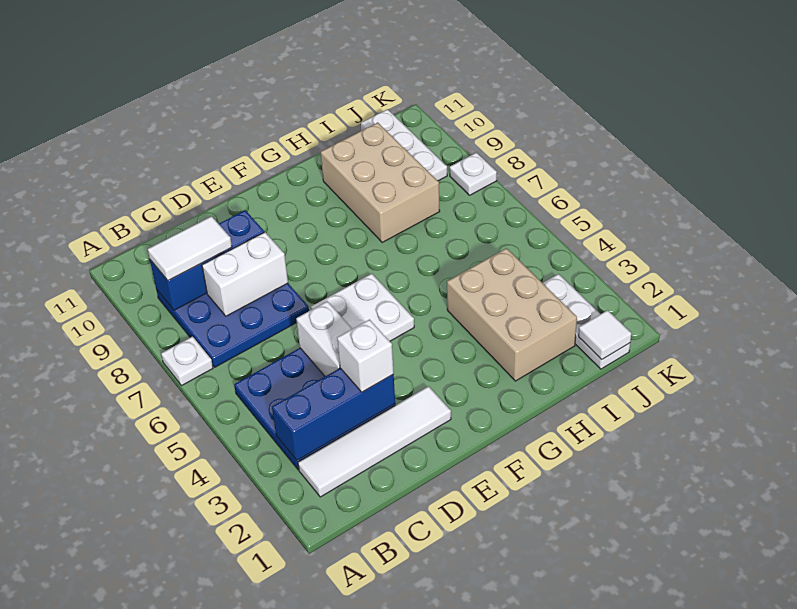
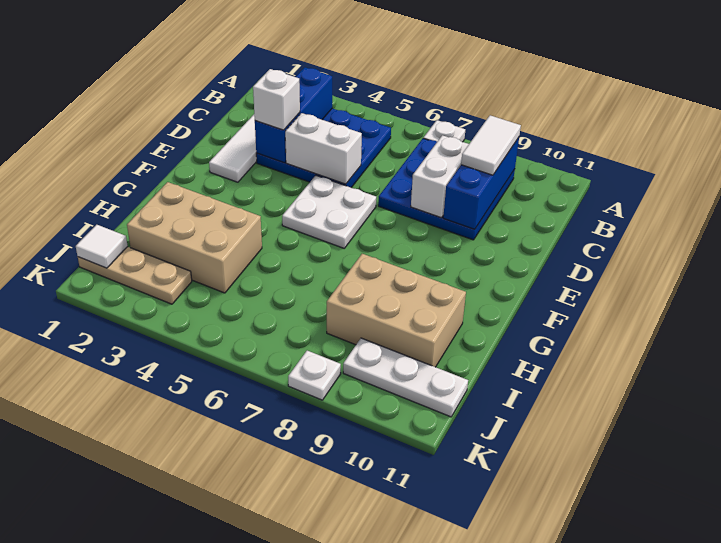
white 1x3 plate [543,274,630,369] -> tan 1x3 plate [78,247,192,304]

